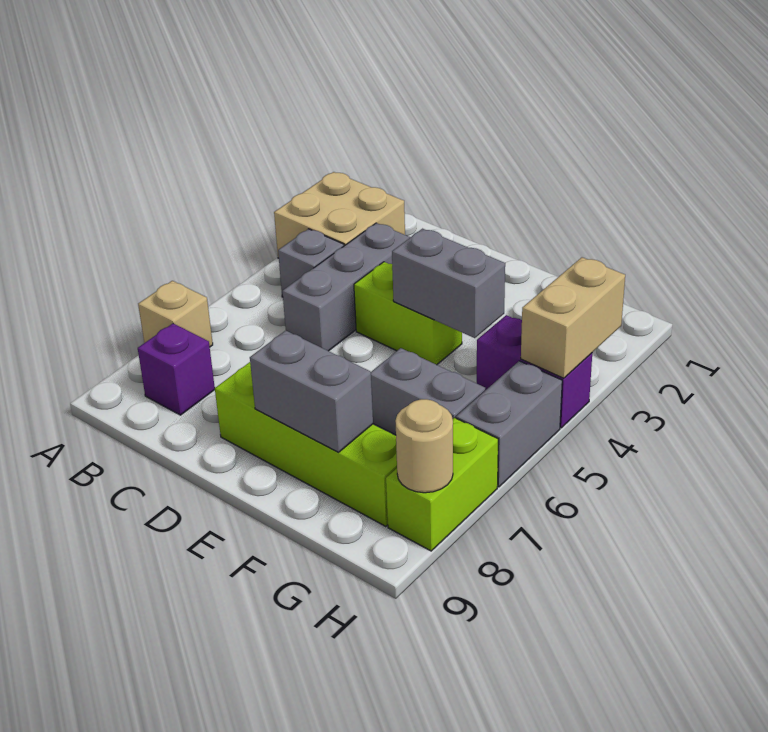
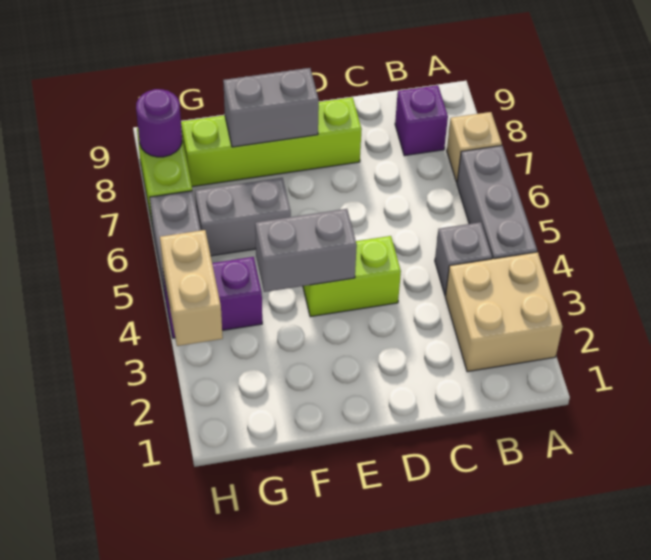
grey 1x3 brick [282,223,410,351] -> grey 1x3 brick moved to [457,146,537,259]
tan 1x1 round brick [395,399,453,493] -> purple 1x1 round brick [136,89,182,157]

